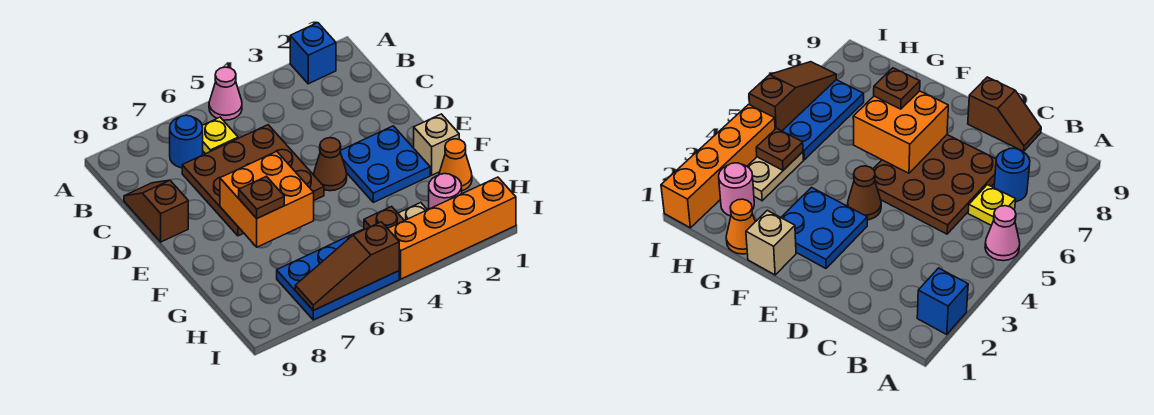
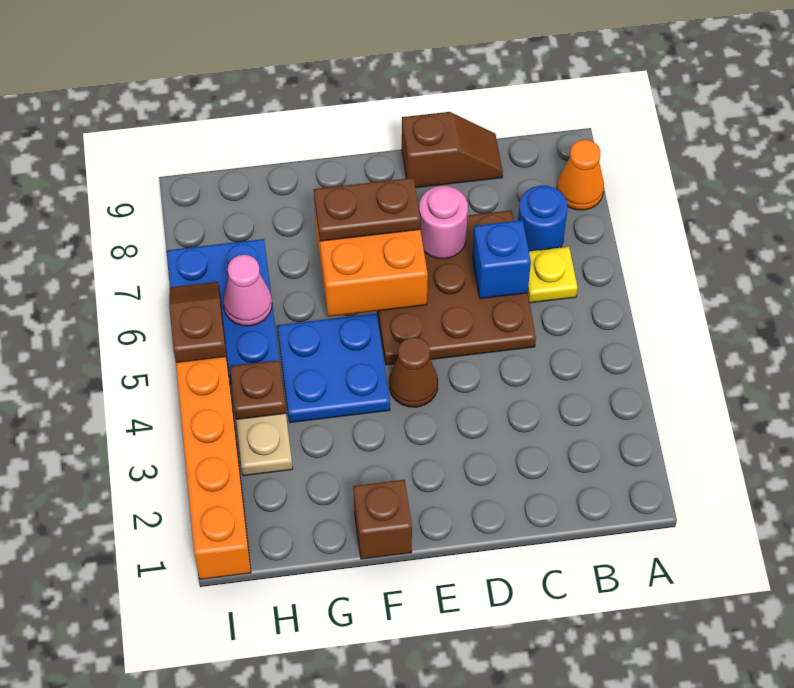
blue 1x1 brick [290,23,336,84] -> blue 1x1 brick moved to [472,220,531,299]
pink 1x1 cone [209,67,242,120] -> pink 1x1 cone moved to [223,255,272,326]
blue 2x2 plate [340,126,430,202] -> blue 2x2 plate moved to [277,314,390,423]
tan 1x1 brick [414,114,459,175] -> brown 1x1 brick [353,480,412,559]
brown 1x1 plate [239,176,284,218] -> brown 1x2 plate [314,178,420,241]
orange 1x1 cone [439,139,472,191] -> orange 1x1 cone moved to [557,140,604,210]
pink 1x1 round brick [429,173,462,209] -> pink 1x1 round brick moved to [419,186,468,259]
brown 1x3 slope [295,222,399,310] -> brown 1x2 slope [169,282,228,366]

